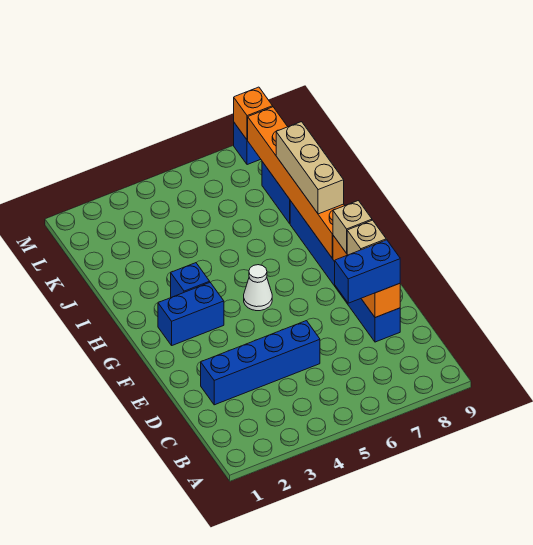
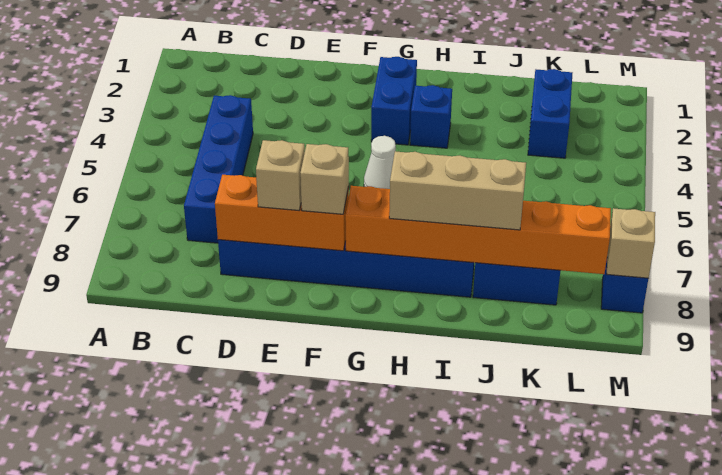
blue 1x4 brick [201,321,320,405] -> blue 1x4 brick moved to [184,95,253,243]
blue 1x2 brick [334,240,400,303] -> blue 1x2 brick moved to [528,69,572,158]
orange 1x1 brick [234,87,273,140] -> tan 1x1 brick [607,208,655,278]

